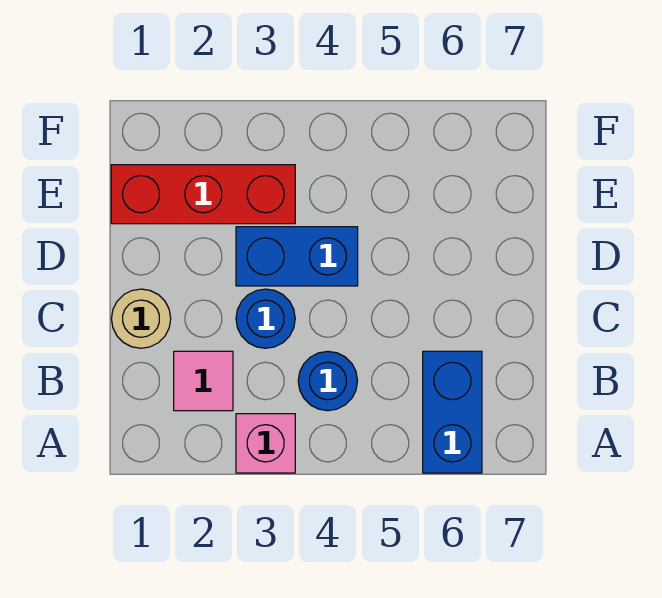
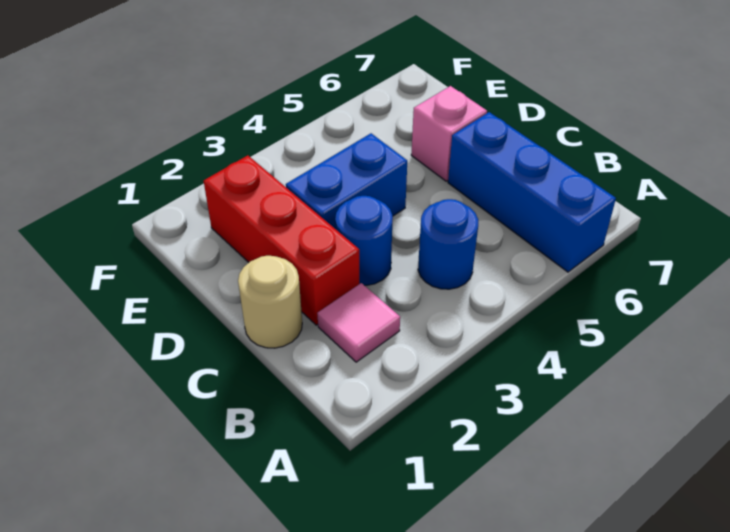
pink 1x1 brick [236,414,295,473] -> pink 1x1 brick moved to [411,86,487,181]
blue 1x2 brick [423,351,482,473] -> blue 1x3 brick [448,112,616,272]
red 1x3 brick [111,165,295,224] -> red 1x3 brick turned to [204,155,359,325]

